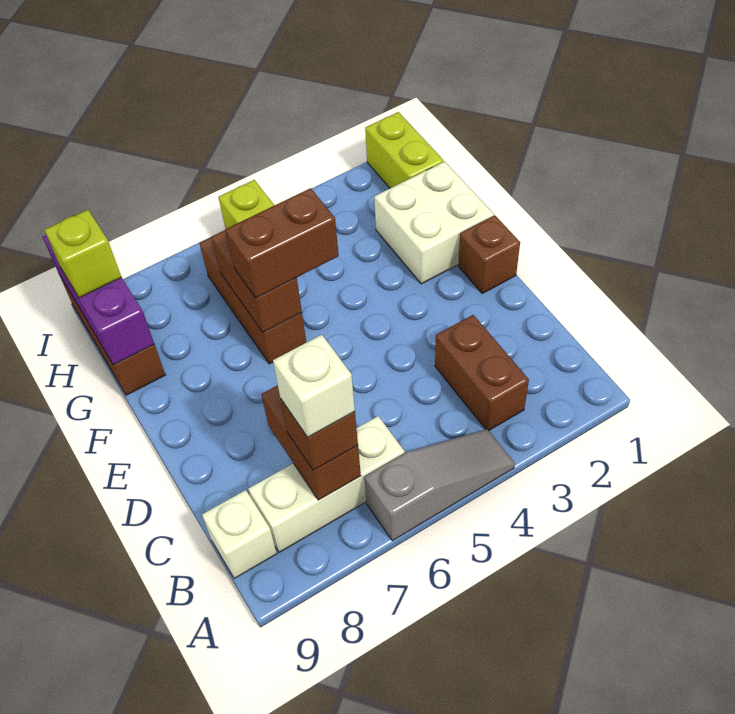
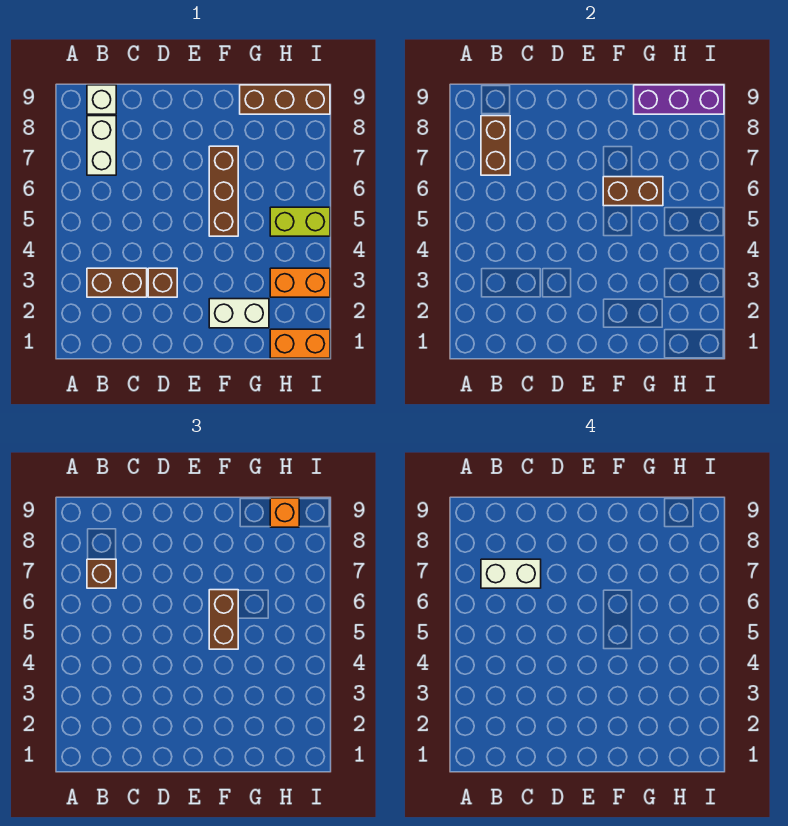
grey 1x3 slope [364,429,515,541] -> none
white 1x3 brick [248,416,405,552] -> white 1x2 brick [87,116,116,175]
brown 1x2 brick [261,385,361,500] -> brown 1x2 brick turned to [481,116,510,175]
white 1x1 brick [273,335,355,437] -> white 1x2 brick [481,559,541,588]
brown 1x1 brick [458,215,520,293] -> brown 1x1 brick moved to [148,268,177,297]
white 2x2 brick [374,162,494,284] -> white 1x2 brick [209,299,269,328]
brown 1x3 brick [200,237,306,364] -> brown 1x3 brick turned to [209,146,238,236]
lime 1x2 brick [365,112,444,188] -> orange 1x2 brick [270,329,330,358]
none -> orange 1x2 brick [270,268,330,297]
lime 1x1 brick [44,210,121,298] -> orange 1x1 brick [270,498,299,527]

